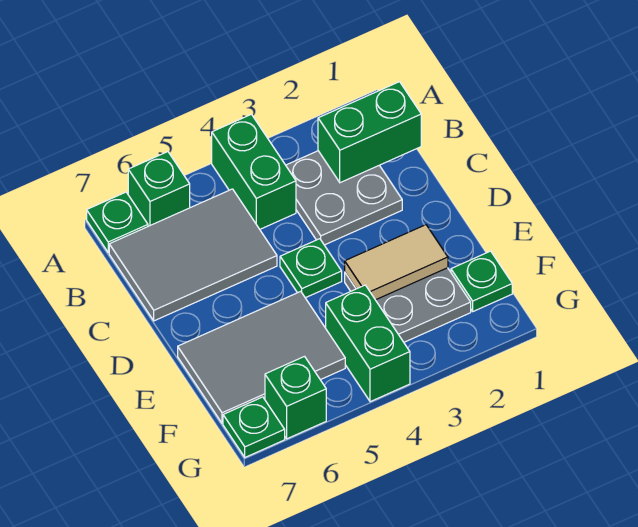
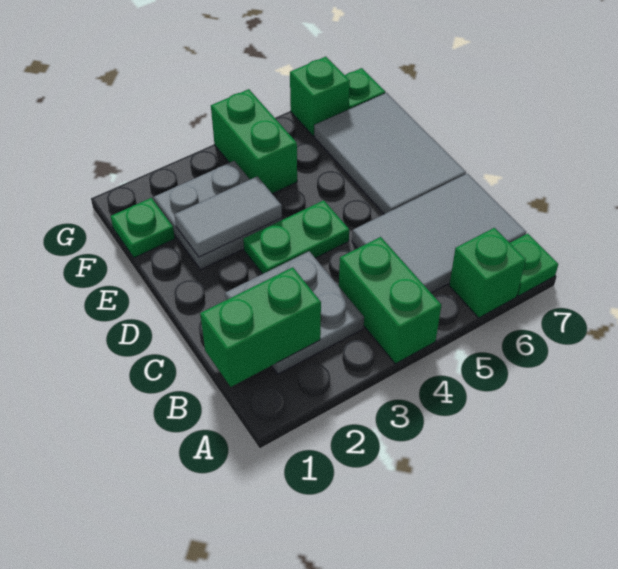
green 1x1 plate [280,239,342,298] -> green 1x2 plate [243,200,349,274]
tan 1x2 tile [345,225,448,300] -> grey 1x2 tile [174,176,282,257]
grey 2x3 tile [178,291,345,423] -> grey 2x3 tile turned to [314,93,466,214]

